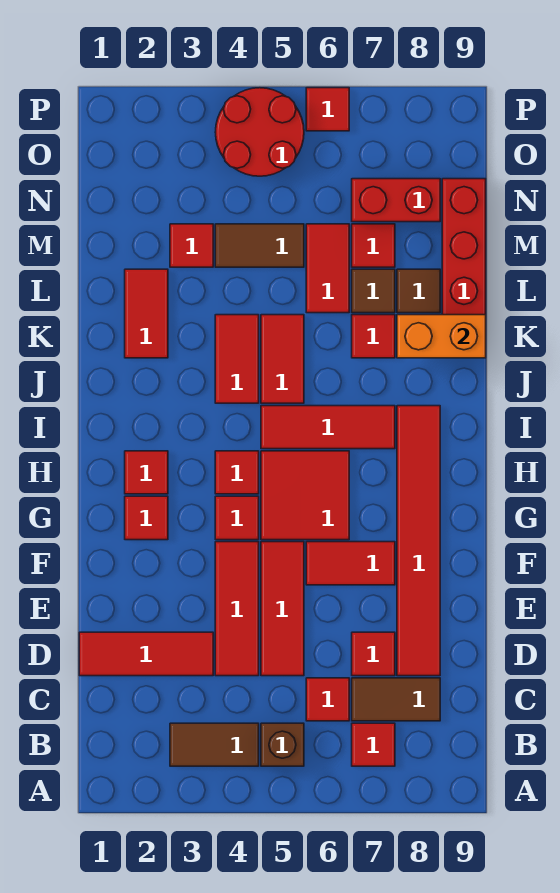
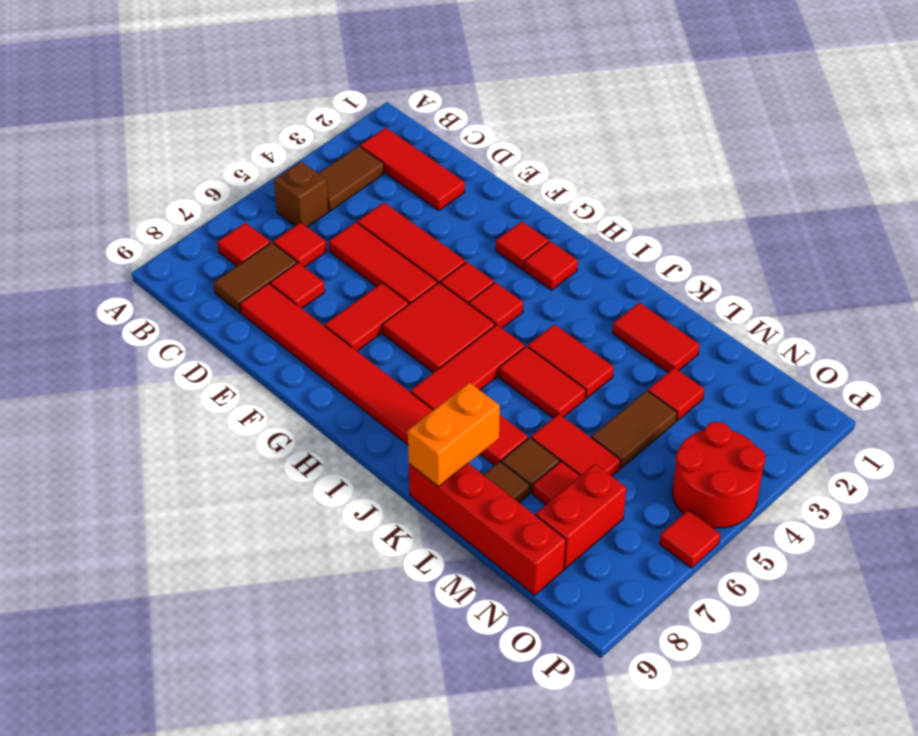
red 1x3 tile [79,632,213,676] -> red 1x3 tile turned to [360,128,465,211]

